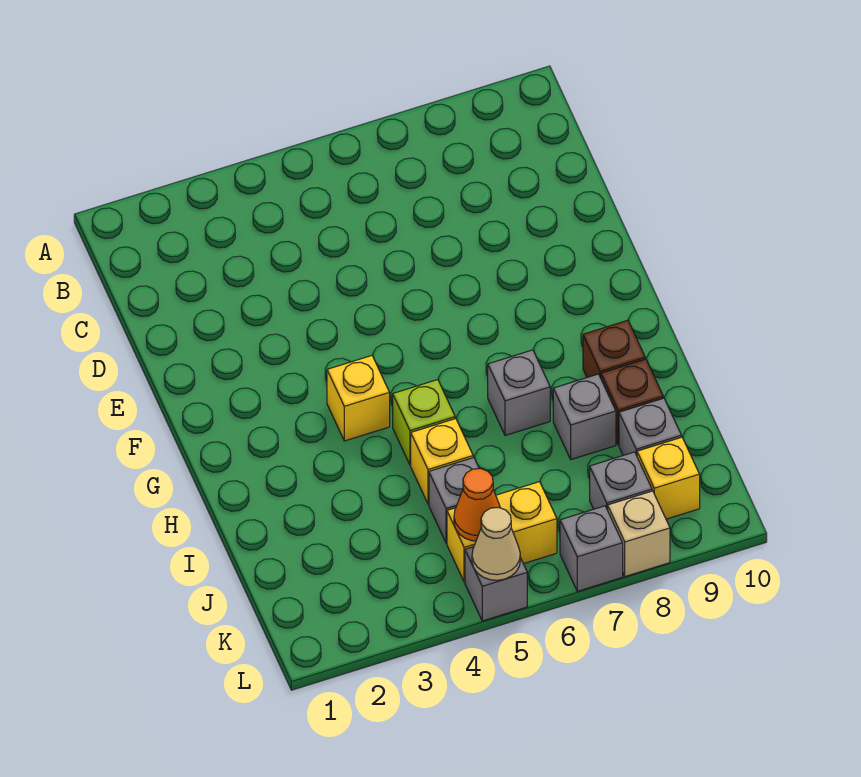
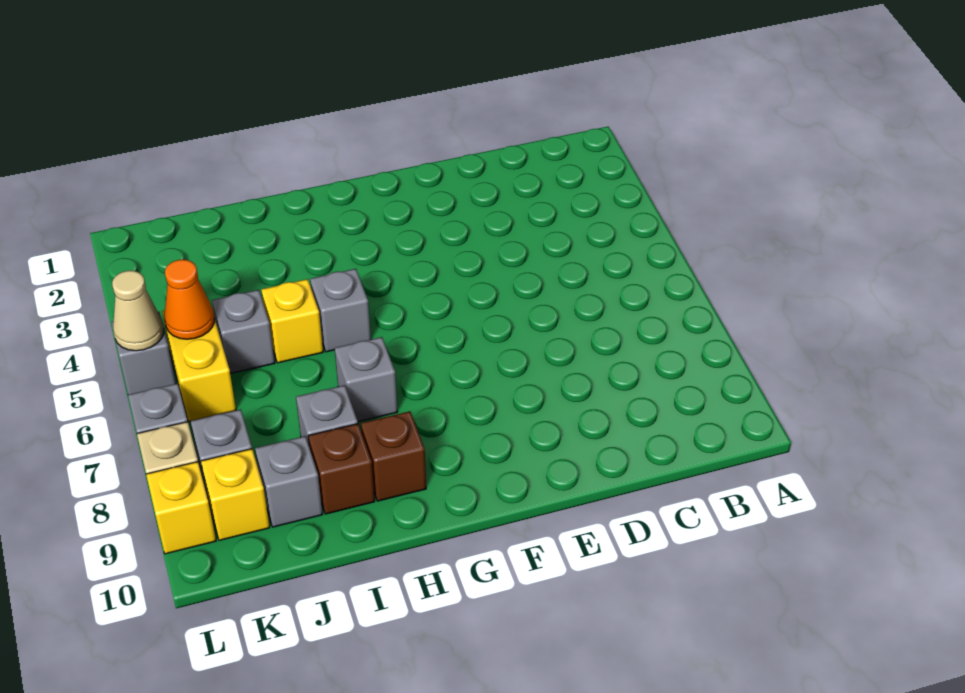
yellow 1x1 brick [327,356,390,441] -> yellow 1x1 brick moved to [146,462,216,554]
lime 1x1 brick [393,380,455,465] -> grey 1x1 brick [310,269,371,352]

